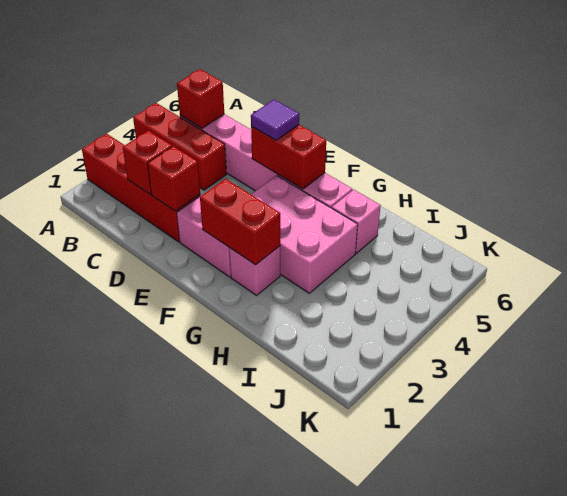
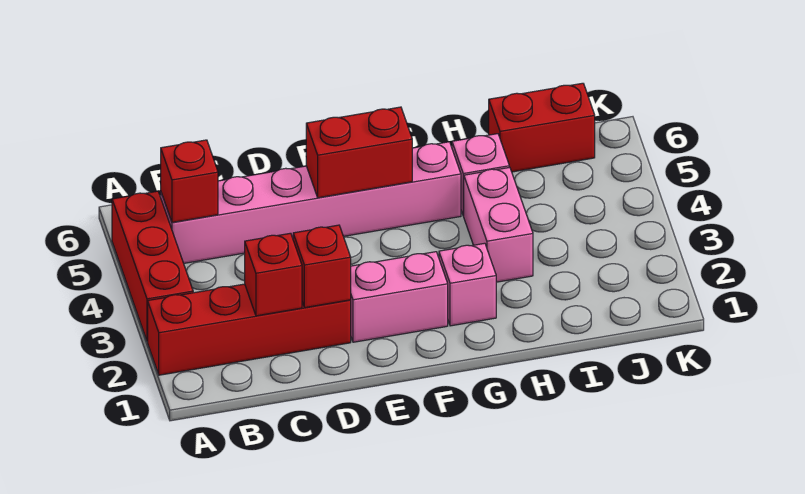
red 1x3 brick [133,103,227,190] -> red 1x3 brick turned to [112,191,193,341]
purple 1x1 tile [251,100,299,140] -> none
red 1x2 brick [200,179,280,265] -> red 1x2 brick moved to [489,83,595,172]
pink 2x3 brick [251,175,358,293] -> pink 1x2 brick [464,167,533,282]

